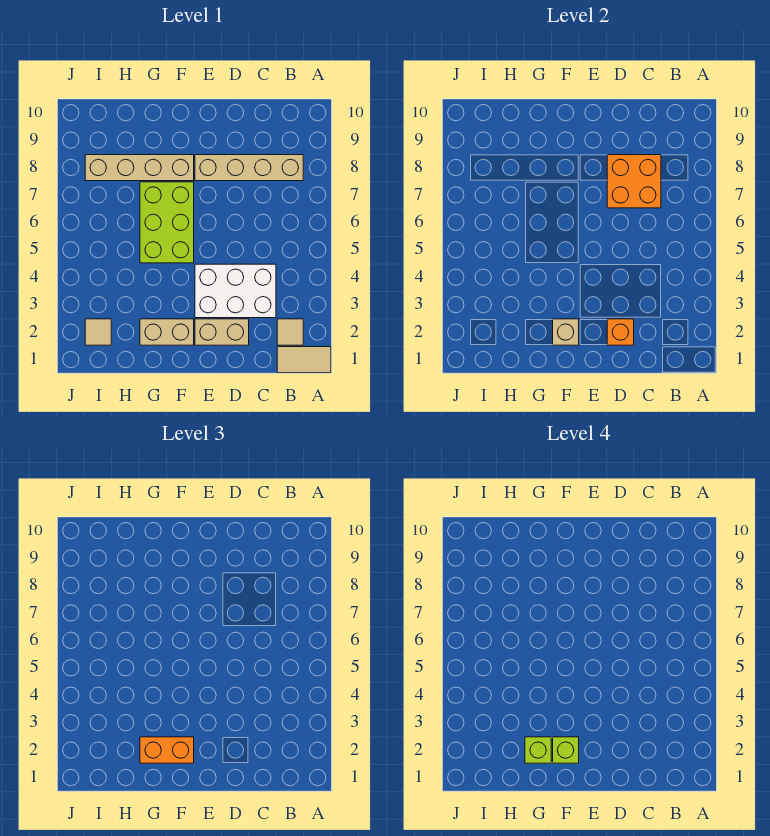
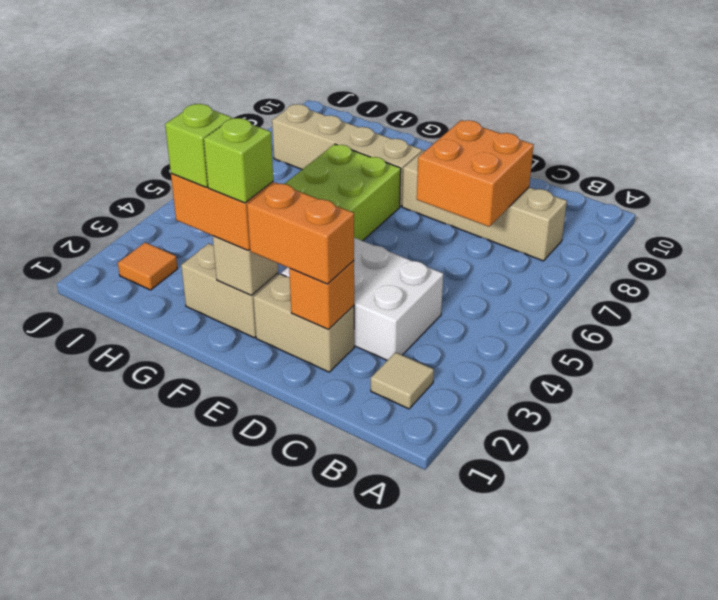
tan 1x2 tile [277,347,331,373] -> none
none -> orange 1x2 brick [247,182,354,284]
tan 1x1 tile [85,319,111,345] -> orange 1x1 tile [118,242,178,290]

